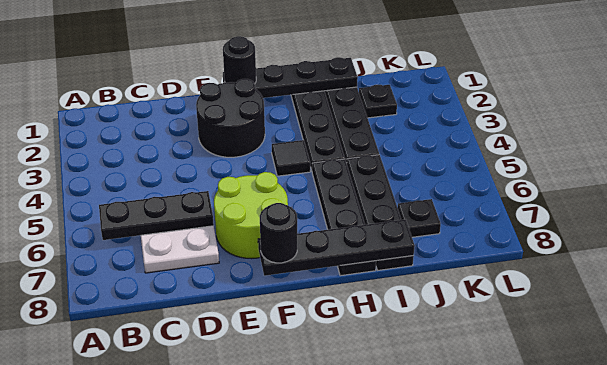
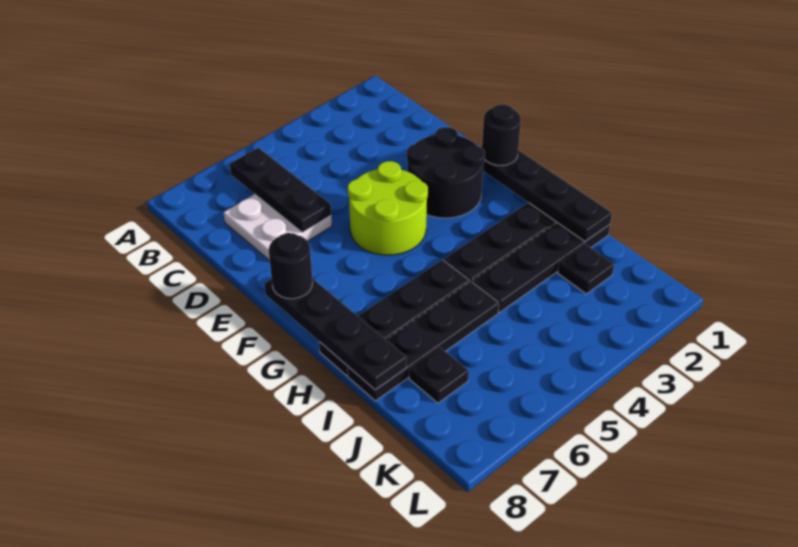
lime 2x2 round brick [214,172,288,259] -> lime 2x2 round brick moved to [348,161,428,255]
black 1x1 tile [272,140,310,176] -> none

